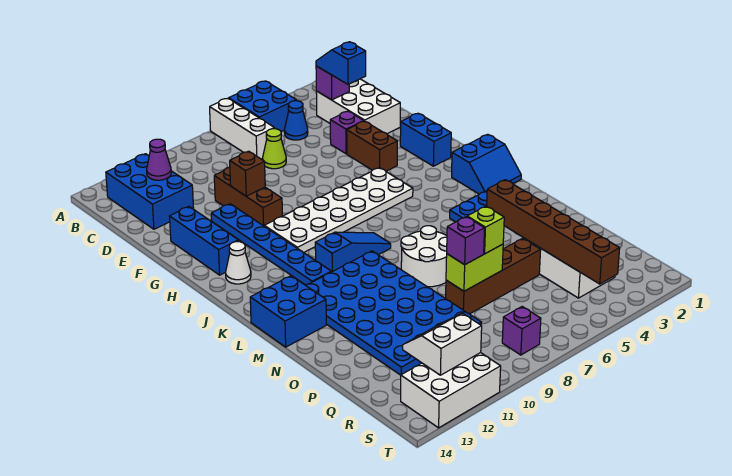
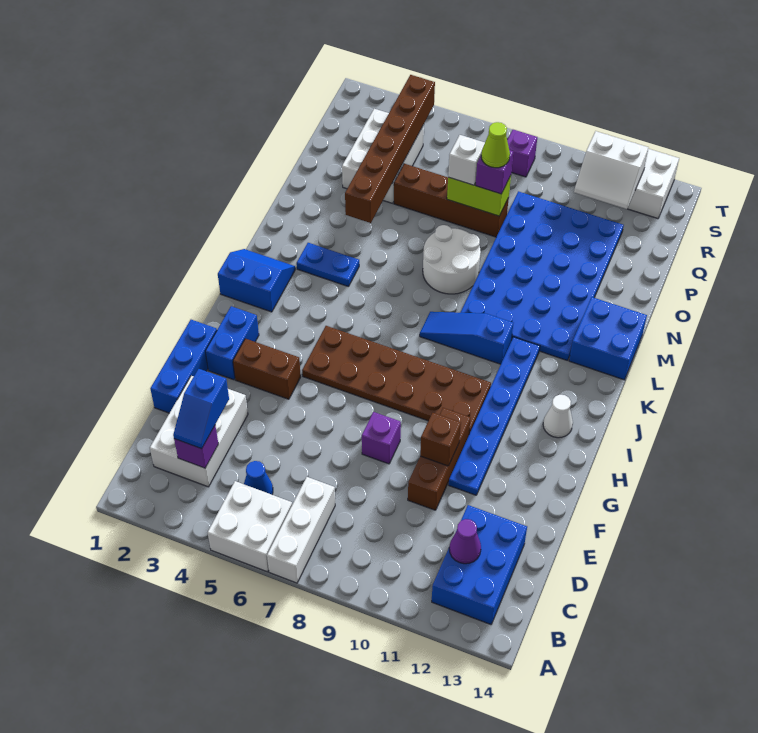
blue 2x2 brick [229,81,296,132] -> white 2x2 brick [208,481,292,572]
lime 1x1 cone [263,129,286,169] -> lime 1x1 cone moved to [481,122,510,168]
purple 1x1 brick [330,111,364,154] -> purple 1x1 brick moved to [362,412,401,464]
brown 1x2 brick [347,121,397,171] -> brown 1x2 brick turned to [233,339,301,399]
blue 1x3 brick [170,207,238,275] -> blue 1x3 brick moved to [150,320,217,413]
white 2x6 plate [264,168,413,253] -> brown 2x6 plate [302,326,491,434]
lime 1x1 brick [467,206,504,254] -> white 1x1 brick [448,135,485,185]

